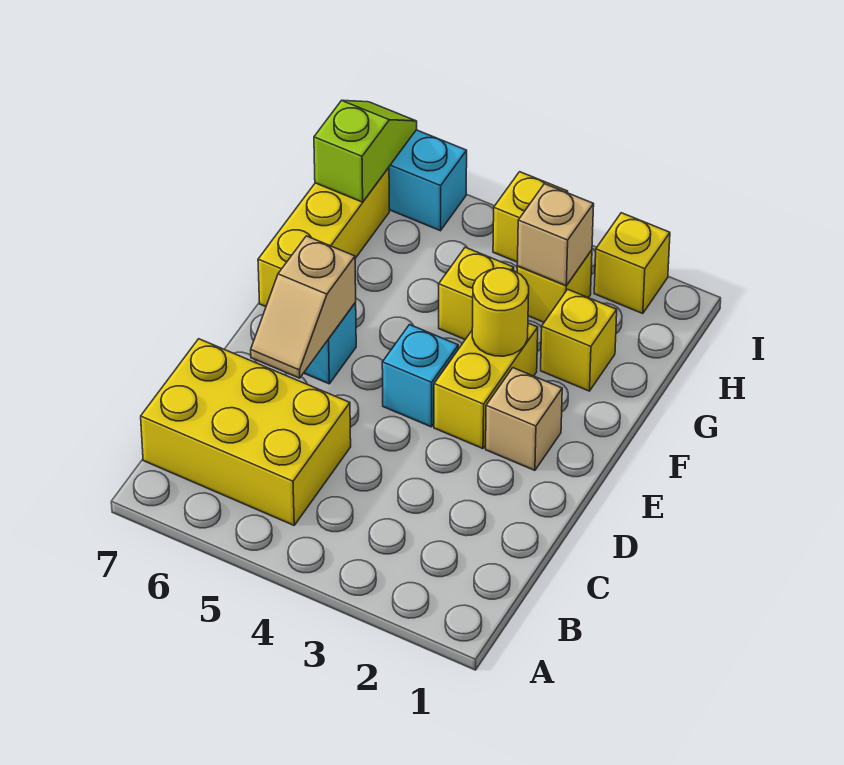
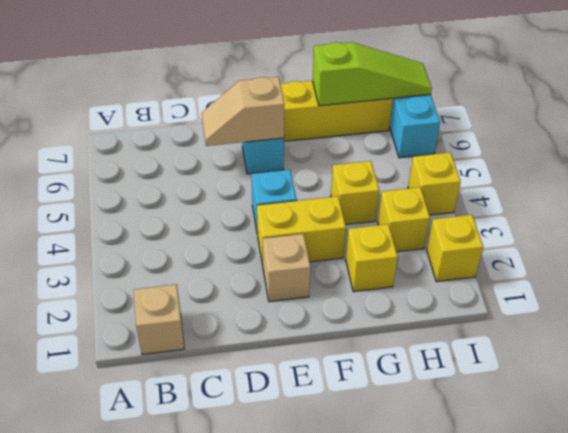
yellow 2x3 brick [141,339,351,525] -> none
yellow 1x1 round brick [472,268,529,356] -> none
tan 1x1 brick [517,184,594,286] -> tan 1x1 brick moved to [134,284,184,354]
lime 1x2 slope [314,100,417,202] -> lime 1x3 slope [312,42,432,106]

